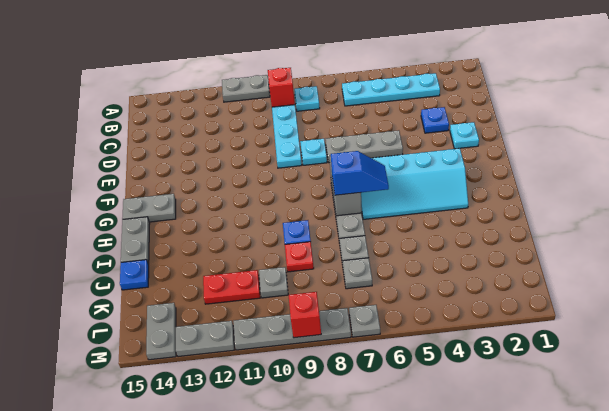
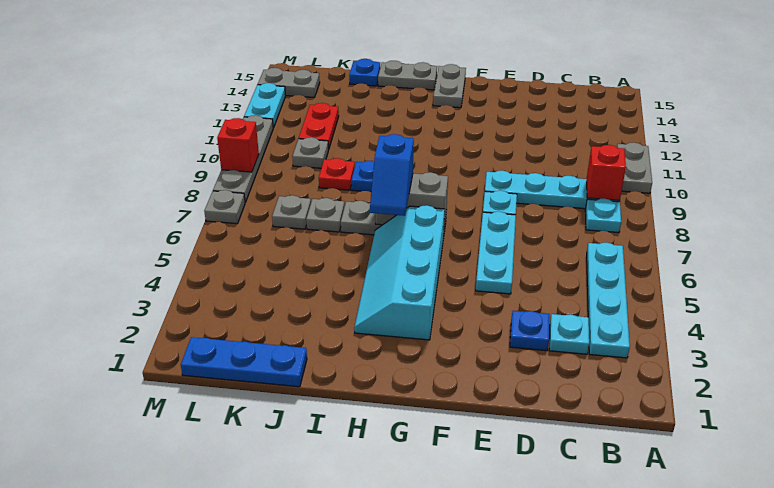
cyan 1x1 plate [450,122,479,149] -> cyan 1x1 plate moved to [549,314,589,354]
grey 1x3 plate [325,130,403,163] -> cyan 1x3 plate [476,212,516,294]
none -> blue 1x3 plate [181,337,307,387]
grey 1x2 plate [176,321,234,357] -> cyan 1x2 plate [244,83,286,128]

